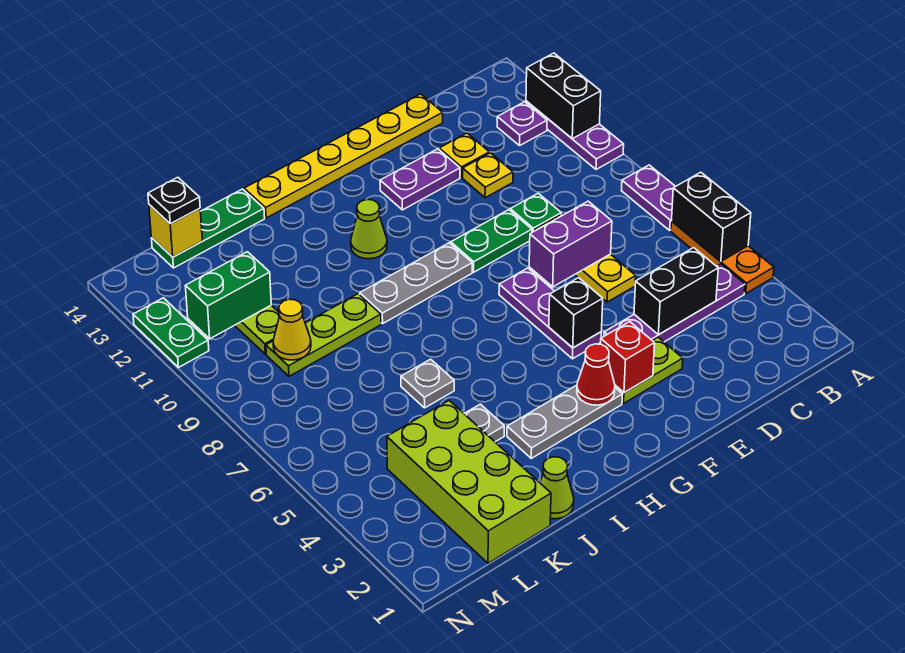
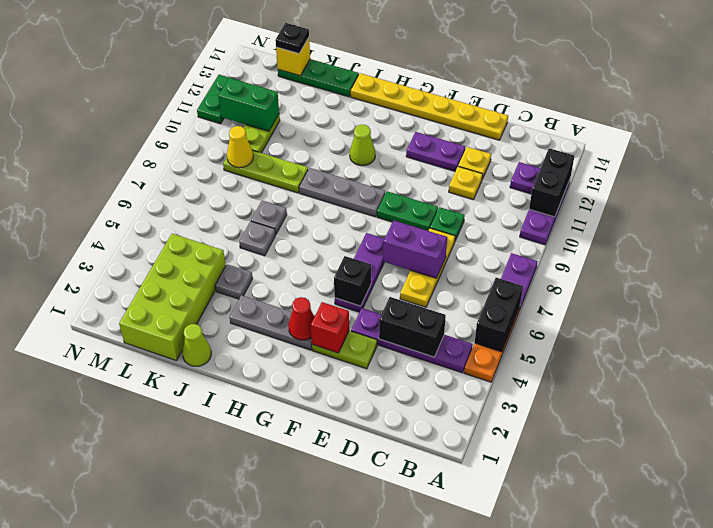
none -> grey 1x1 plate [251,201,287,234]

